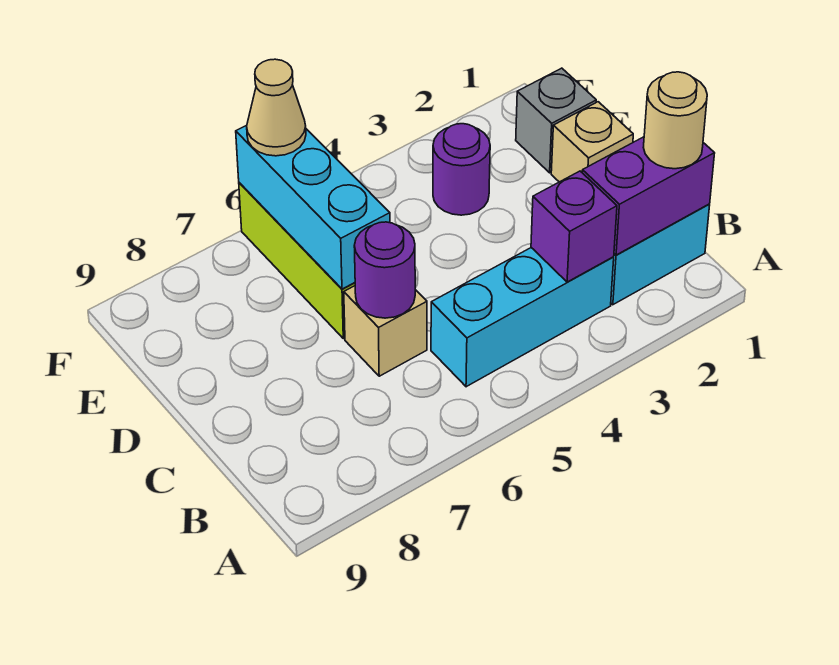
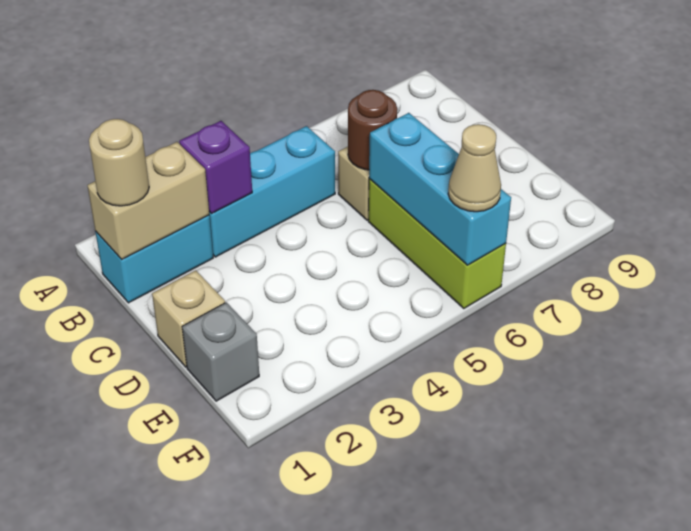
purple 1x2 brick [582,137,715,255] -> tan 1x2 brick [87,142,209,259]
purple 1x1 round brick [354,222,415,318] -> brown 1x1 round brick [348,90,397,170]
purple 1x1 round brick [433,124,490,215] -> none

